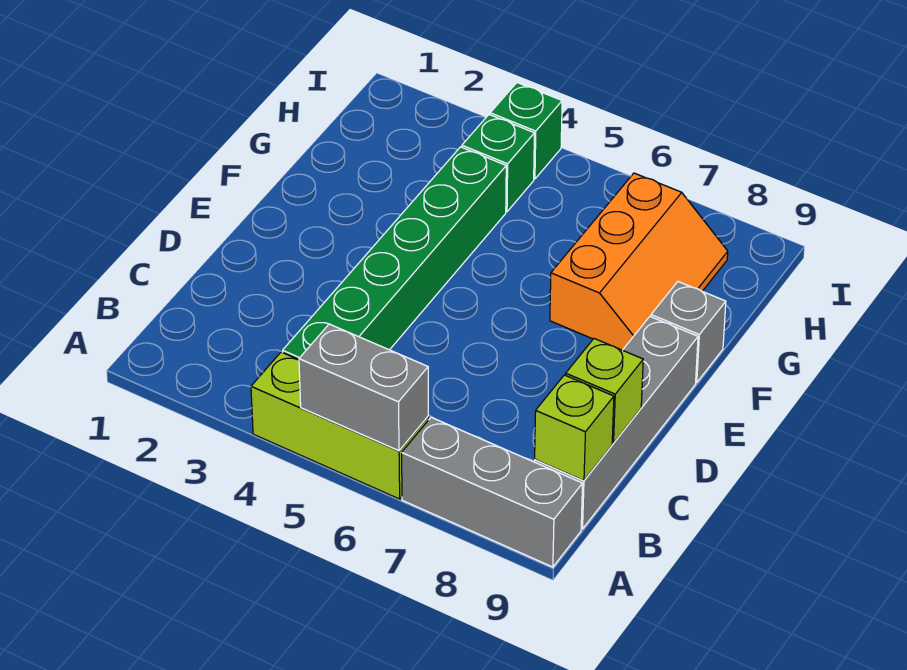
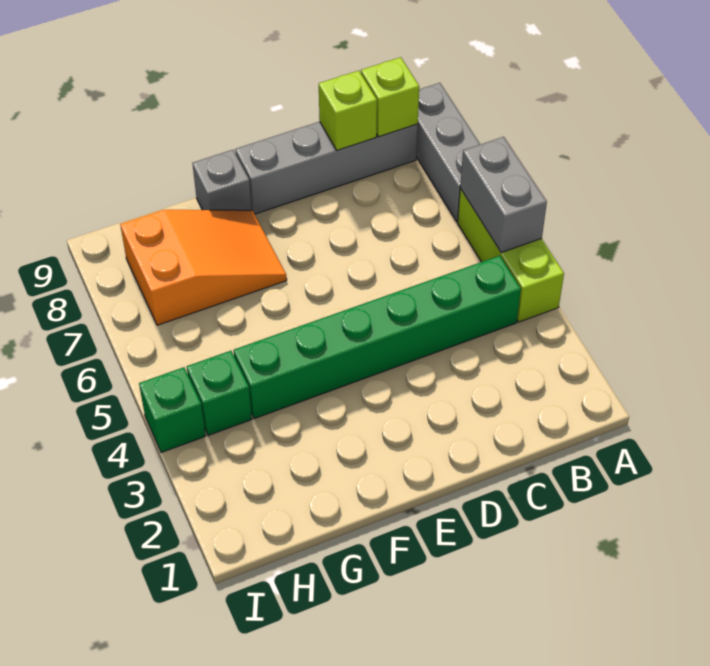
orange 2x3 slope [550,173,728,350] -> orange 2x3 slope turned to [120,210,287,325]

